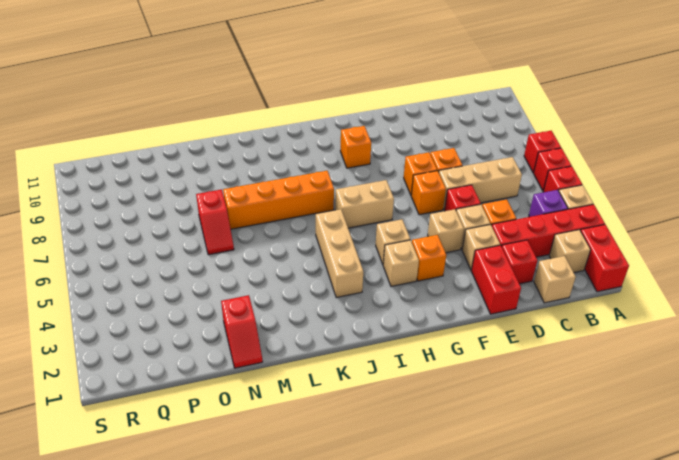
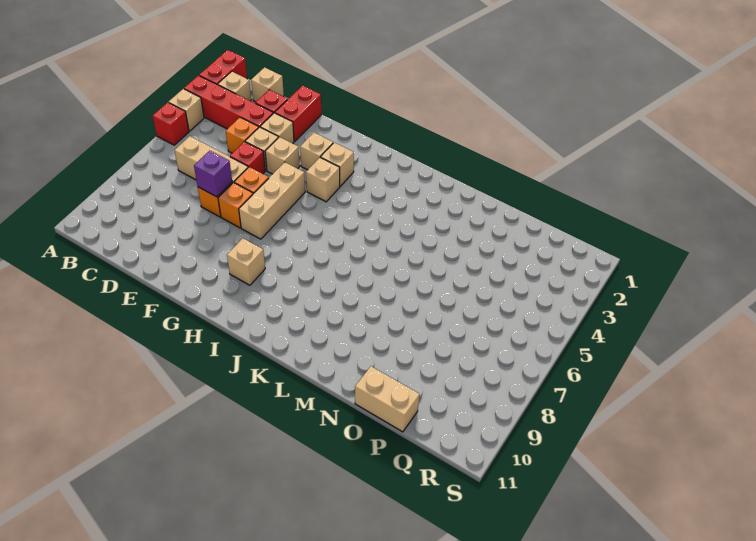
red 1x1 brick [534,148,571,191] -> none
red 1x1 brick [524,131,561,173] -> none
purple 1x1 brick [529,190,568,217] -> purple 1x1 brick moved to [194,151,232,197]
orange 1x1 brick [412,235,446,281] -> tan 1x1 brick [300,132,333,170]
tan 1x2 brick [335,180,394,228] -> tan 1x2 brick moved to [355,366,420,432]
orange 1x1 brick [340,126,371,168] -> tan 1x1 brick [227,238,265,285]
tan 1x3 brick [316,209,363,298] -> tan 1x3 brick moved to [239,162,305,239]
orange 1x4 brick [223,171,334,229] -> none
red 1x2 slope [221,295,263,368] -> none
red 1x2 slope [196,189,234,255] -> none

